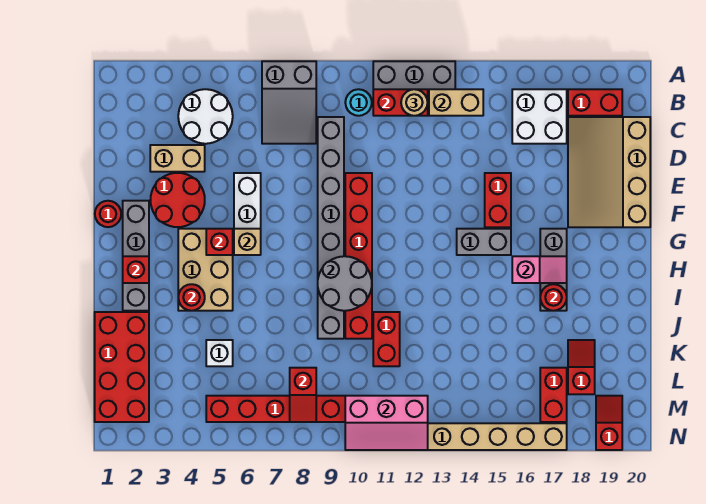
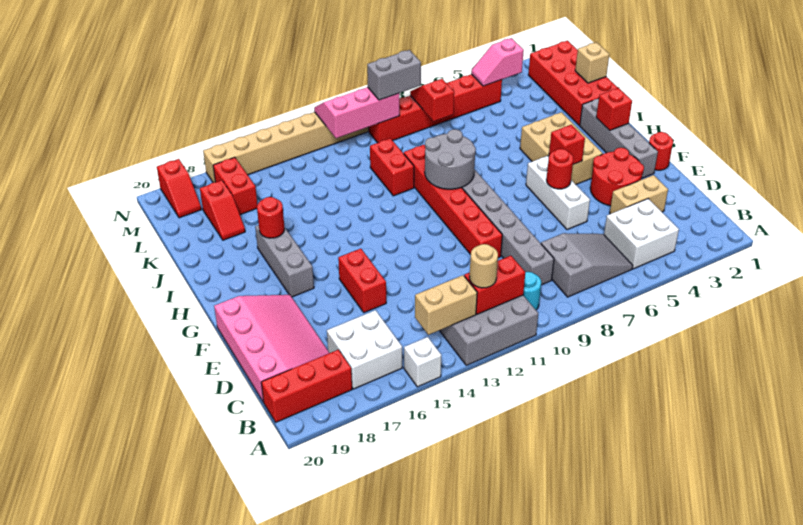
grey 2x3 slope [262,61,316,144] -> grey 2x3 slope turned to [541,233,633,297]
white 2x2 round brick [178,89,233,144] -> white 2x2 brick [604,199,679,269]
red 1x2 brick [568,89,622,116] -> red 1x3 brick [261,350,352,422]
tan 3x4 slope [568,117,650,227] -> pink 3x4 slope [214,295,329,402]
tan 1x1 brick [234,229,261,255] -> tan 1x1 brick moved to [575,42,609,83]
grey 1x2 brick [457,229,511,255] -> grey 1x2 brick moved to [367,50,421,100]
pink 1x2 slope [512,256,567,283] -> pink 1x2 slope moved to [471,38,524,86]
red 1x1 round brick [178,284,205,311] -> red 1x1 round brick moved to [546,149,573,189]
white 1x1 brick [206,340,233,366] -> white 1x1 brick moved to [404,337,441,387]

